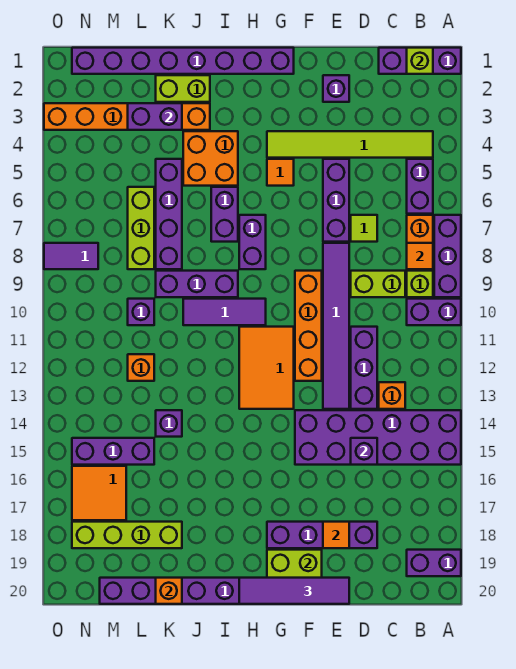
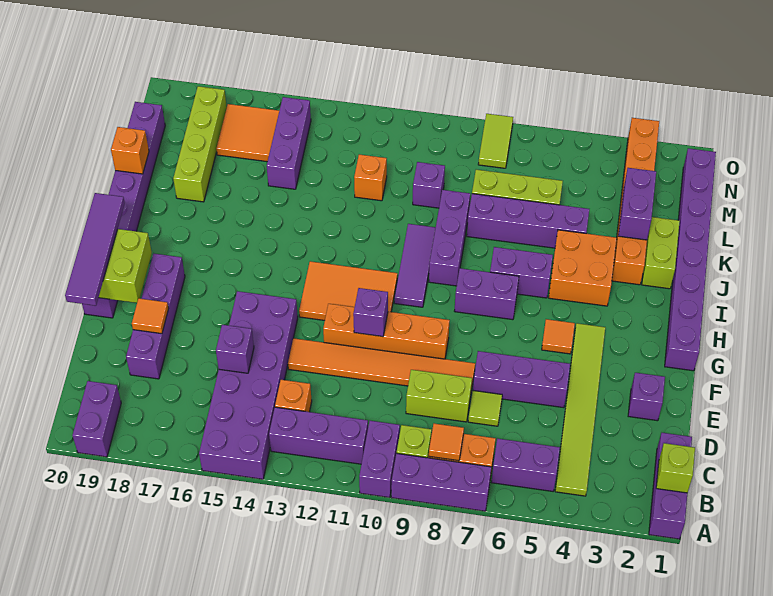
lime 1x2 brick [351,271,405,297] -> lime 1x2 brick turned to [406,370,472,422]
purple 1x3 brick [351,327,377,409] -> purple 1x3 brick moved to [269,407,368,464]
purple 1x6 tile [323,243,349,409] -> orange 1x6 tile [288,338,475,391]
purple 1x1 brick [156,410,182,437] -> purple 1x1 brick moved to [353,288,388,337]
purple 1x2 tile [44,243,98,269] -> lime 1x2 tile [478,114,513,168]

